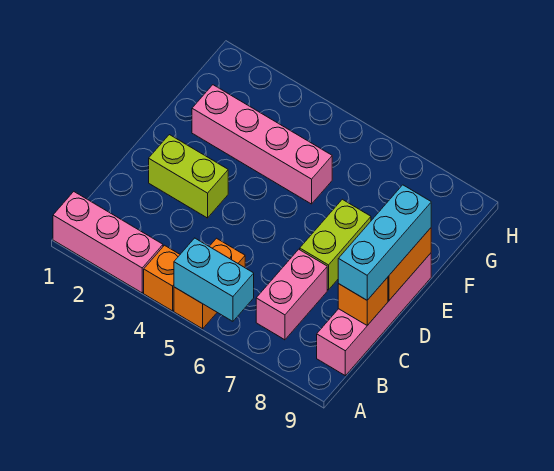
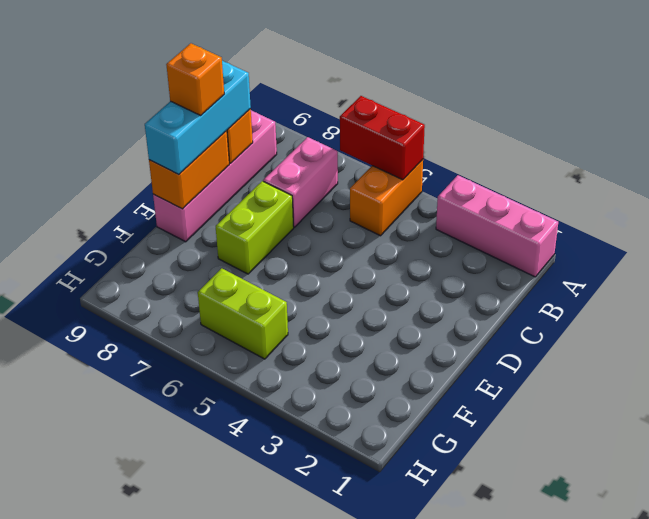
orange 1x1 brick [144,245,180,311] -> orange 1x1 brick moved to [166,43,224,115]
cyan 1x2 brick [174,238,254,321] -> red 1x2 brick [340,96,425,180]
lime 1x2 brick [149,135,228,218] -> lime 1x2 brick moved to [198,268,288,359]
pink 1x4 brick [192,85,332,204] -> none

